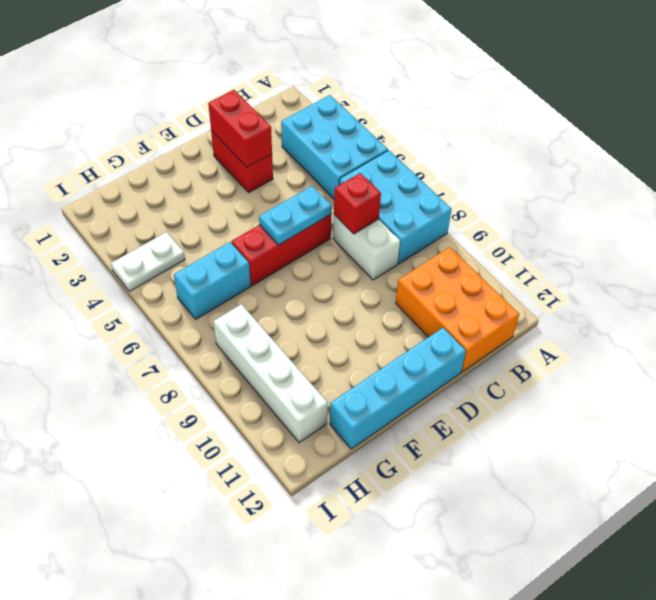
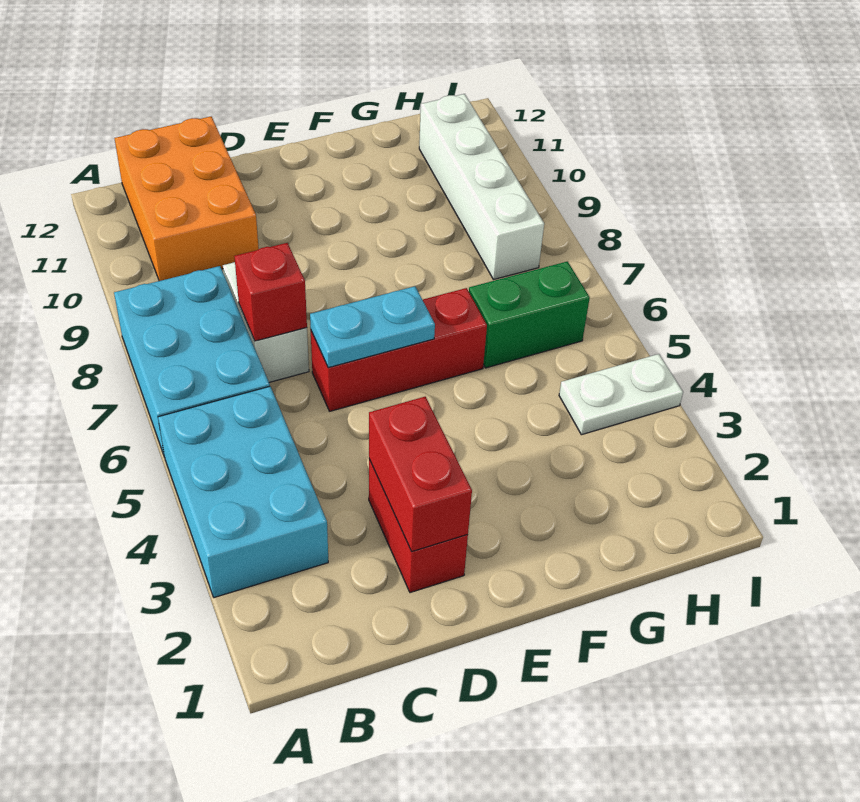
cyan 1x4 brick [330,328,466,449] -> none
cyan 1x2 brick [174,242,251,319] -> green 1x2 brick [469,261,590,368]

